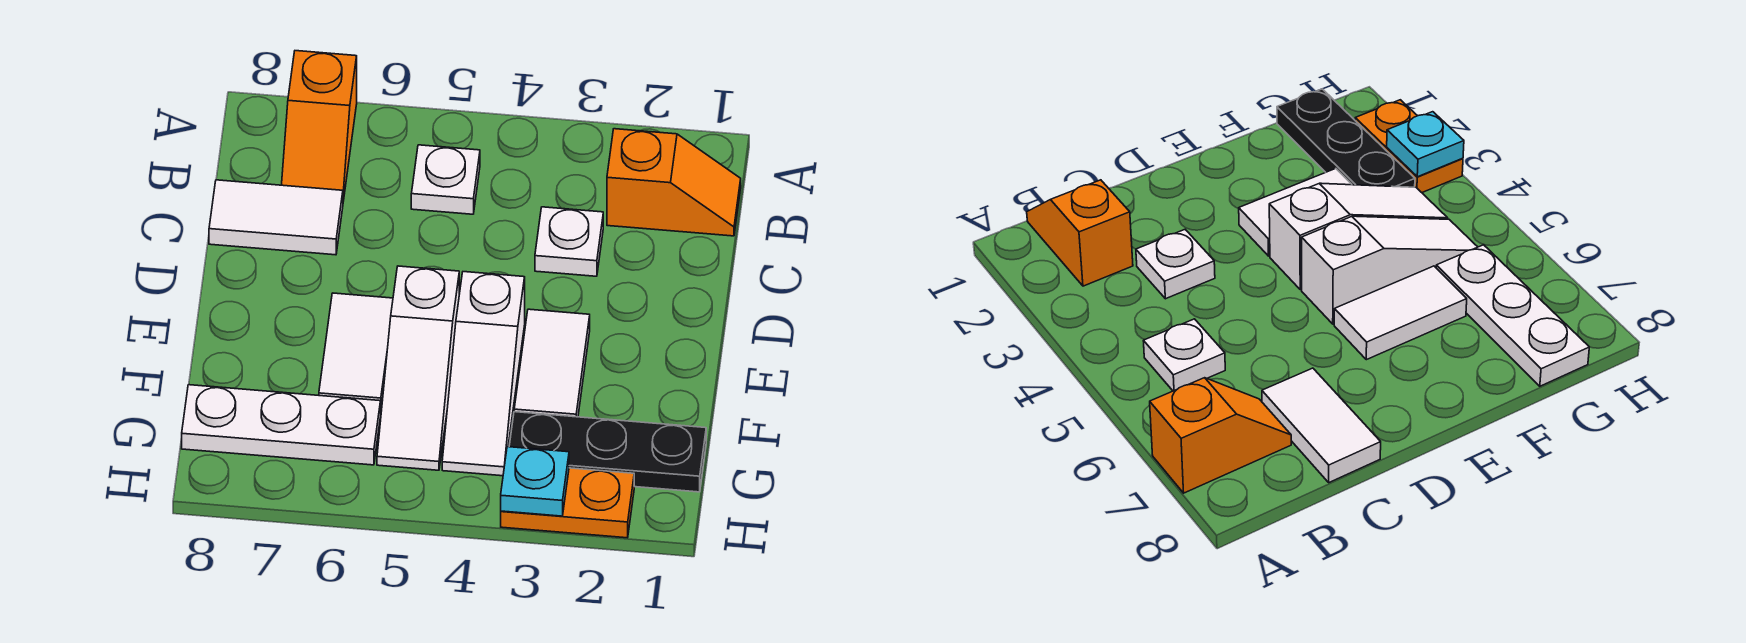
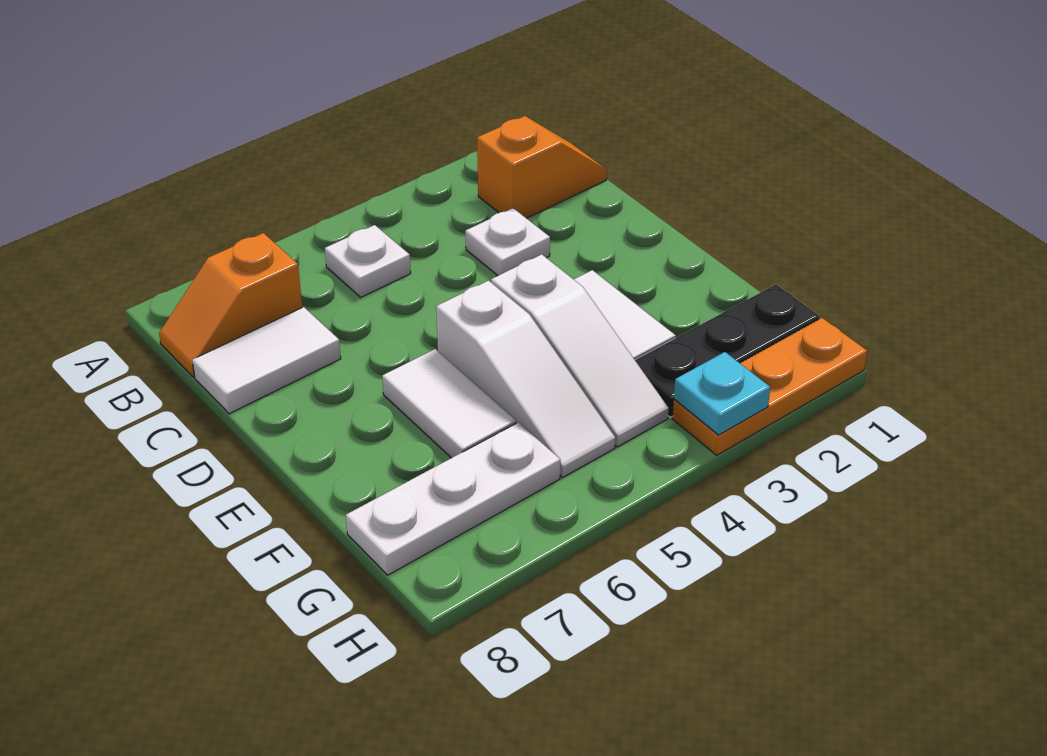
orange 1x2 slope [282,51,357,201] -> orange 1x2 slope turned to [159,233,302,377]
orange 1x2 plate [501,468,634,538] -> orange 1x3 plate [673,318,867,455]

